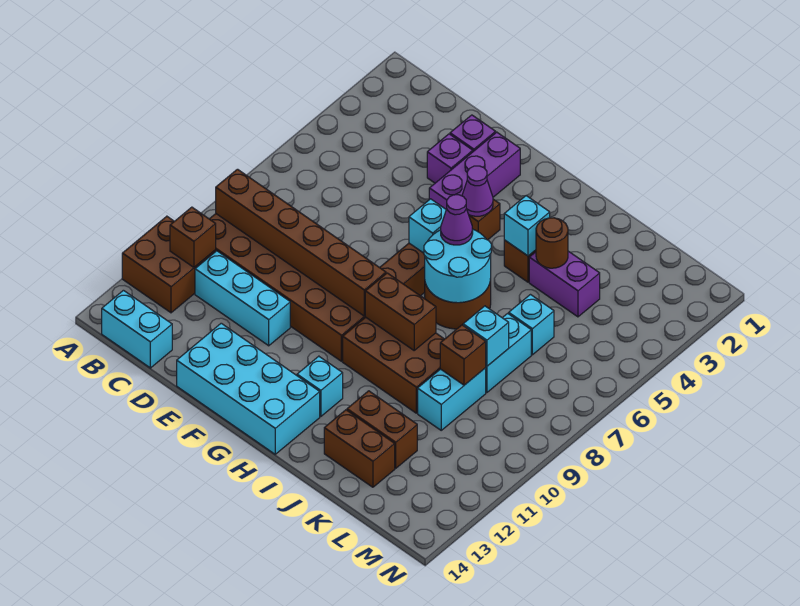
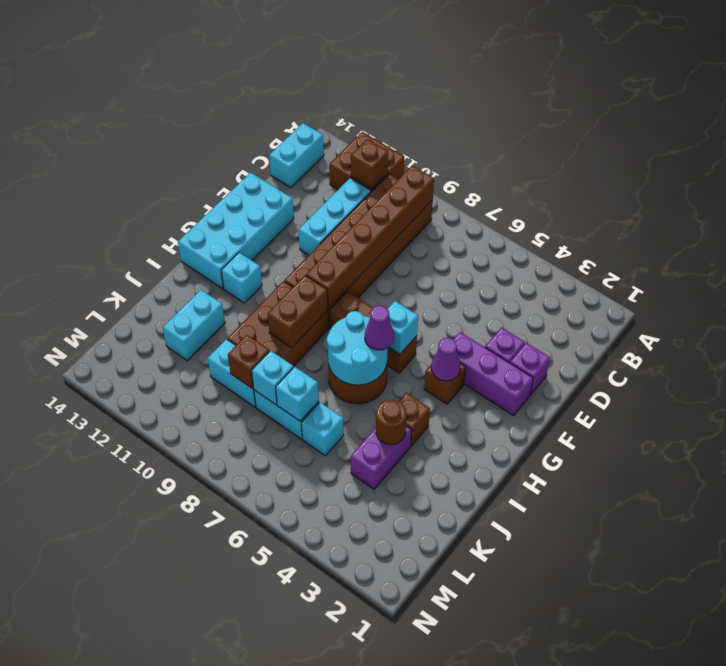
cyan 1x1 brick [504,196,550,256] -> cyan 1x1 brick moved to [276,367,319,421]
brown 1x2 brick [347,391,417,468] -> cyan 1x2 brick [163,290,225,361]
brown 1x2 brick [324,410,395,487] -> none

